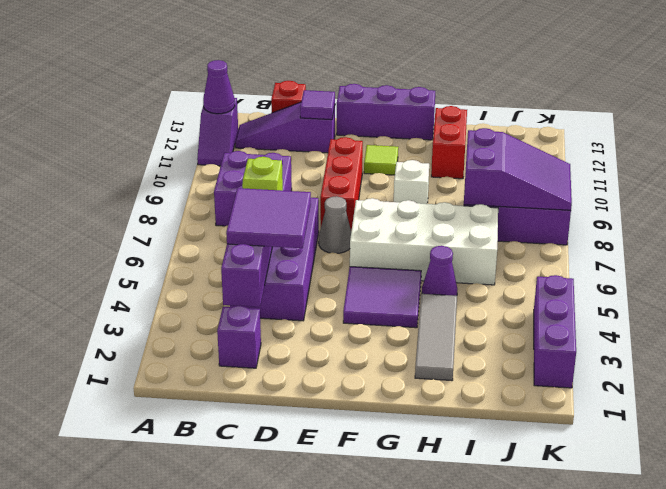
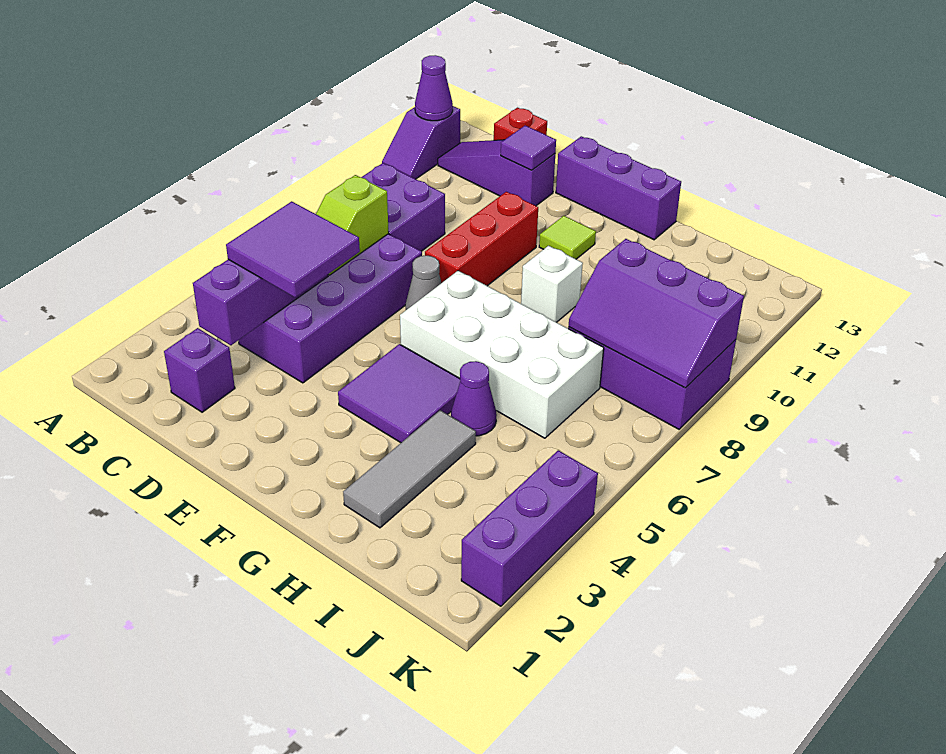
red 1x2 brick [431,106,467,179] -> none
purple 2x3 slope [464,128,572,210] -> purple 2x3 slope turned to [569,239,744,388]

